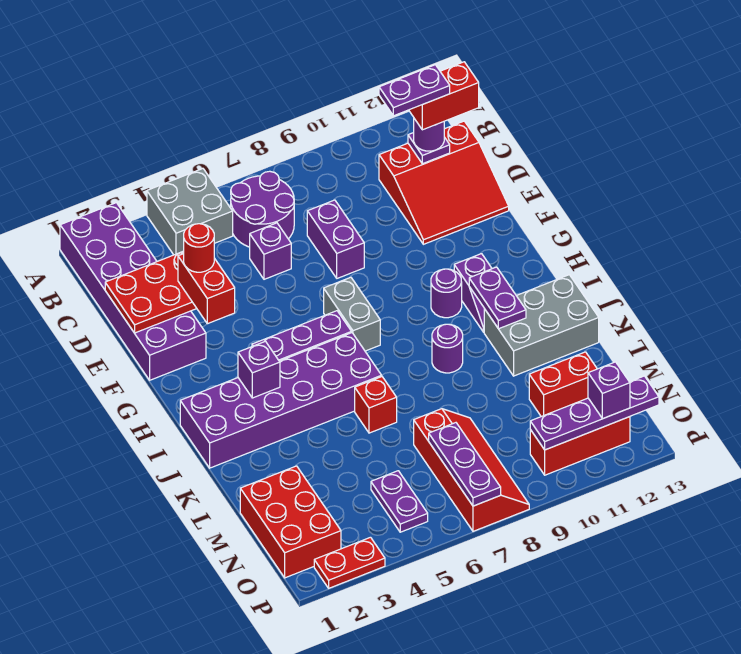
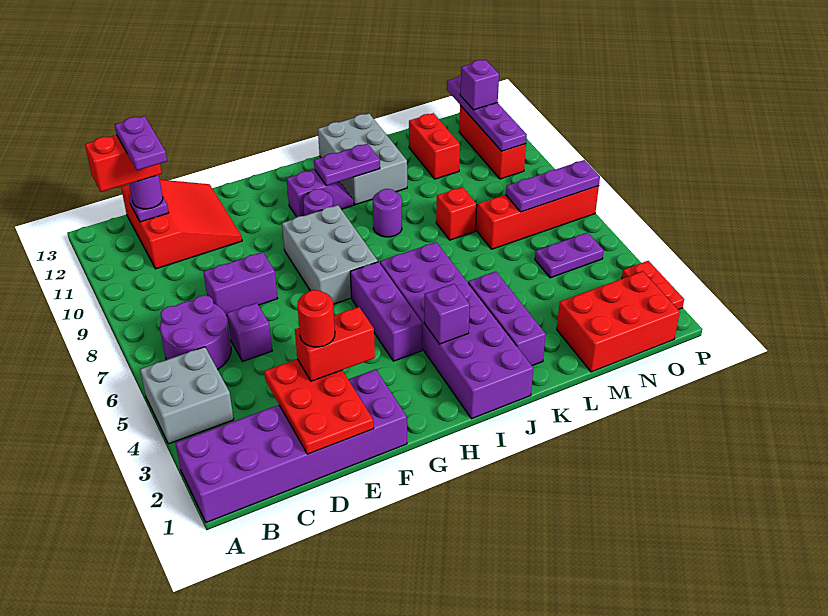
red 1x2 brick [409,62,479,130] -> red 1x2 brick turned to [85,135,162,192]
grey 1x2 brick [324,277,380,351] -> grey 2x3 brick [282,205,378,304]
none -> purple 1x3 brick [468,272,546,366]
red 1x1 brick [355,377,397,433] -> red 1x1 brick moved to [436,187,477,240]

